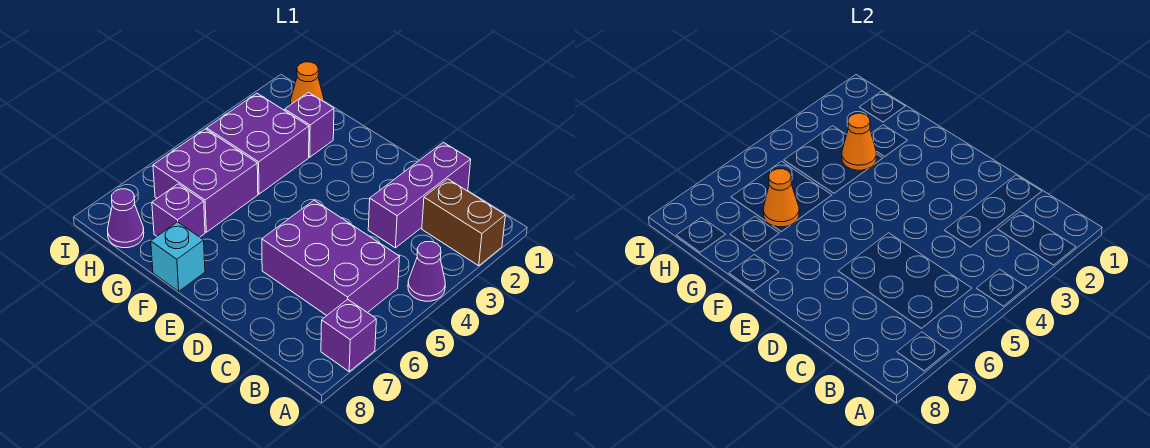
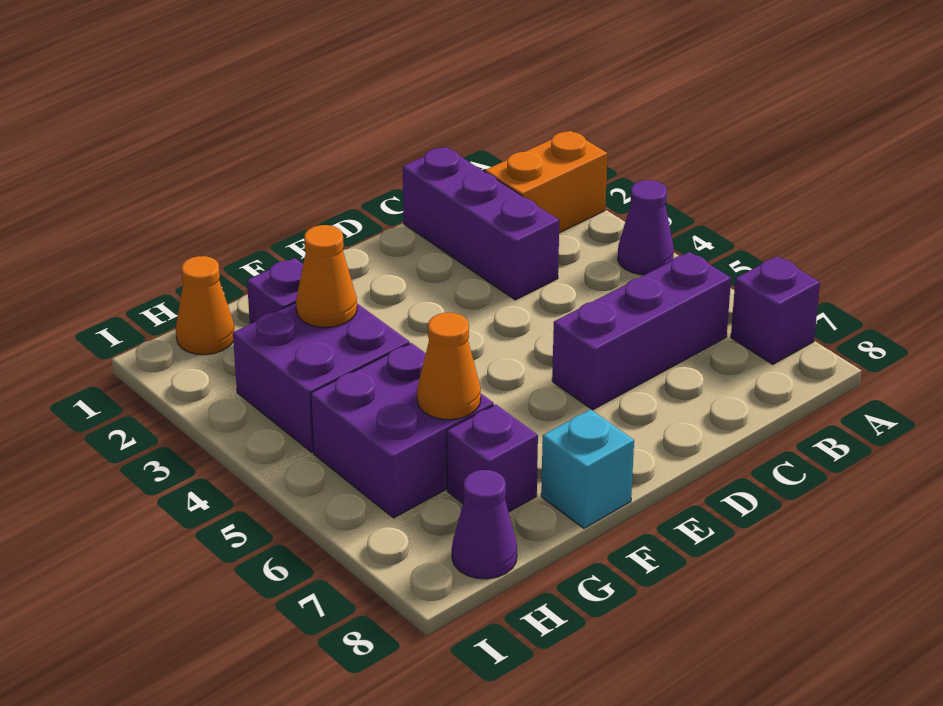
brown 1x2 brick [422,179,505,266] -> orange 1x2 brick [485,131,608,233]
purple 2x3 brick [262,200,400,315] -> purple 1x3 brick [552,252,731,410]

